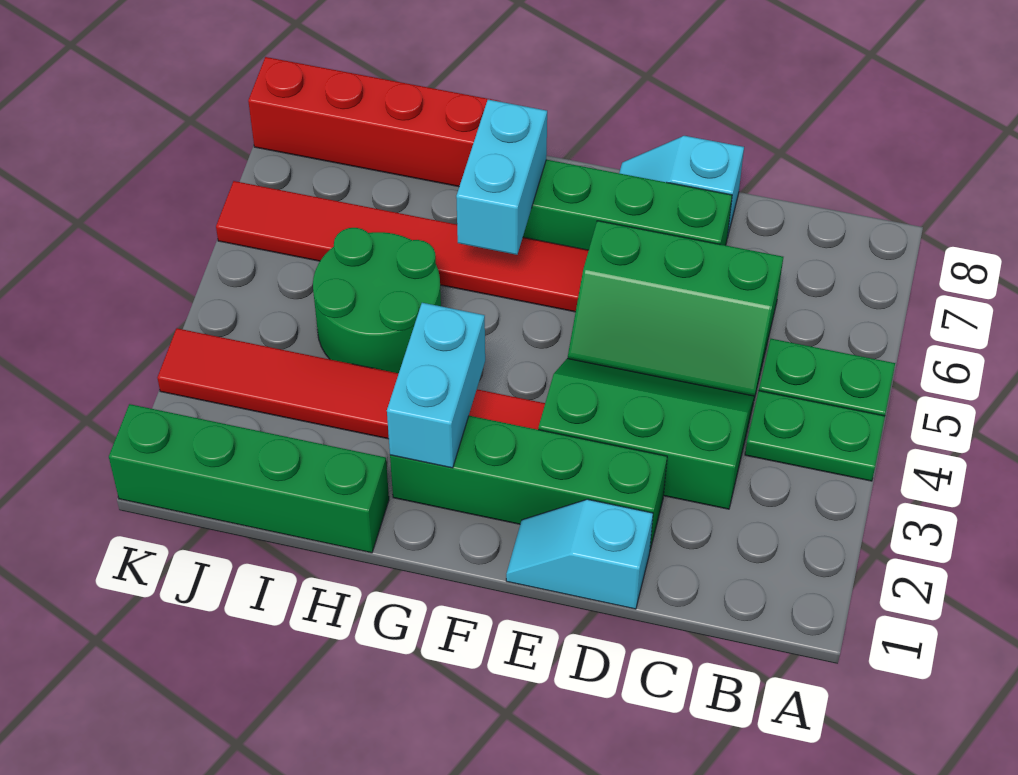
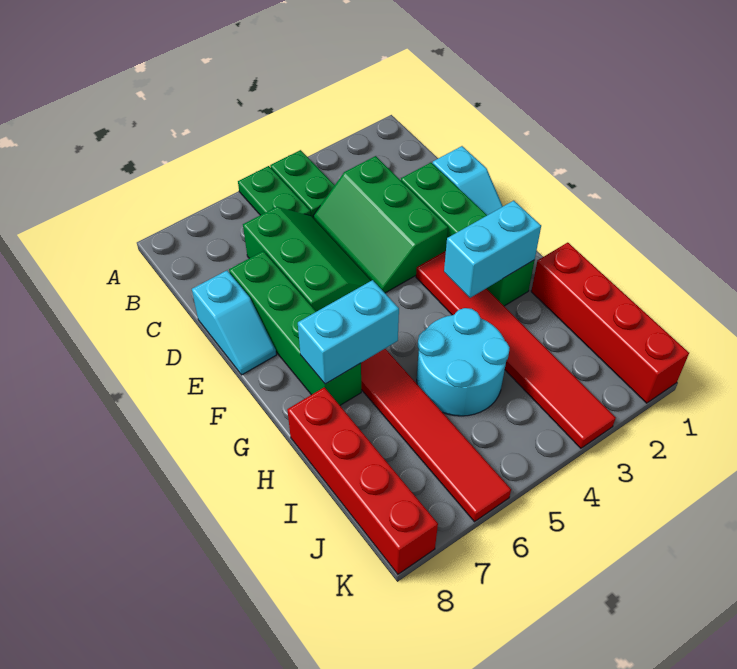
green 1x4 brick [109,404,389,553] -> red 1x4 brick [531,243,689,403]
green 2x2 round brick [313,228,441,373] -> cyan 2x2 round brick [417,308,510,416]

